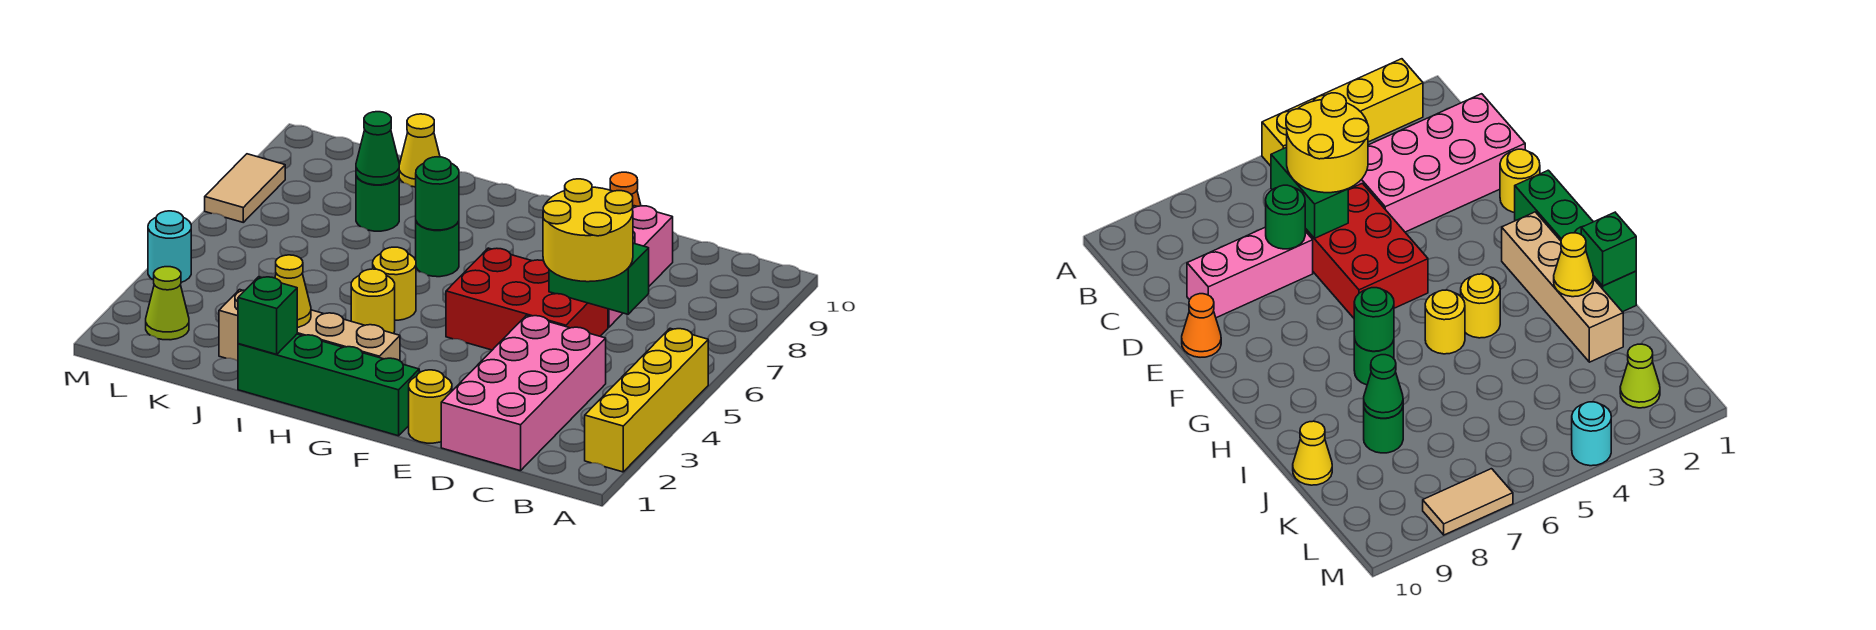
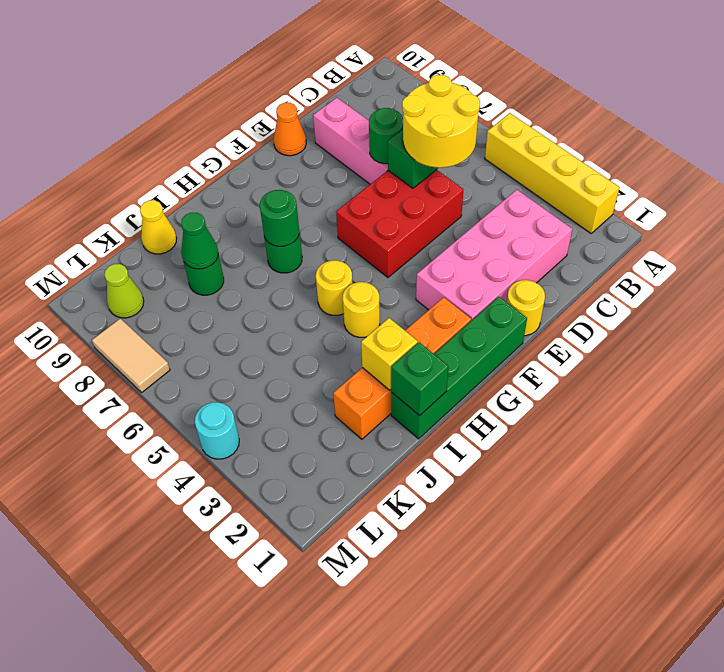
pink 2x4 brick [441,315,606,471] -> pink 2x4 brick turned to [416,190,572,321]
tan 1x4 brick [219,290,400,361] -> orange 1x4 brick [333,297,471,439]
yellow 1x1 cone [275,255,311,327] -> yellow 1x1 brick [361,318,418,390]
lime 1x1 cone [146,267,189,340] -> lime 1x1 cone moved to [104,264,144,318]

